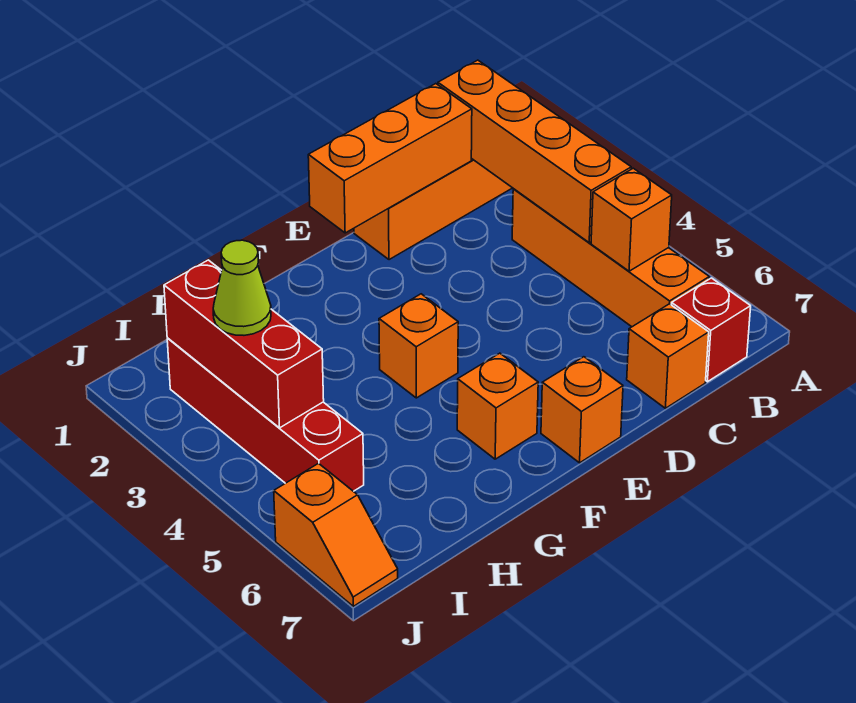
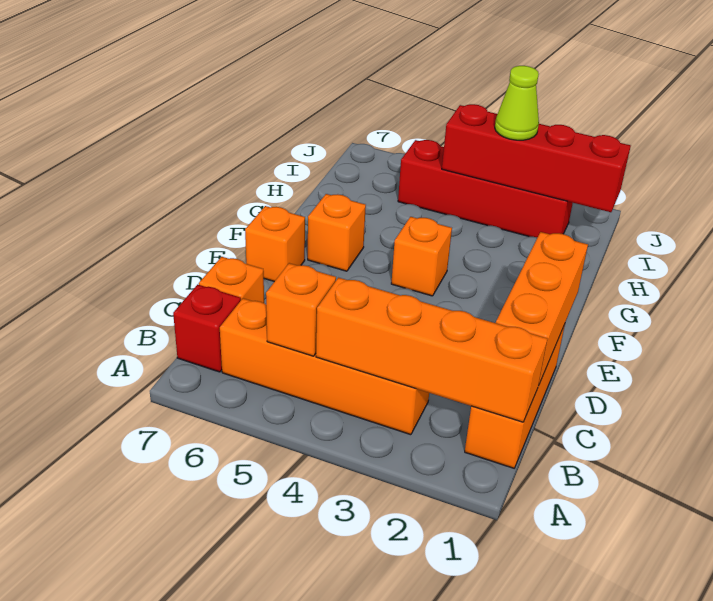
red 1x3 brick [164,260,324,428] -> red 1x4 brick [442,104,631,212]
orange 1x2 slope [274,463,398,606] -> none

